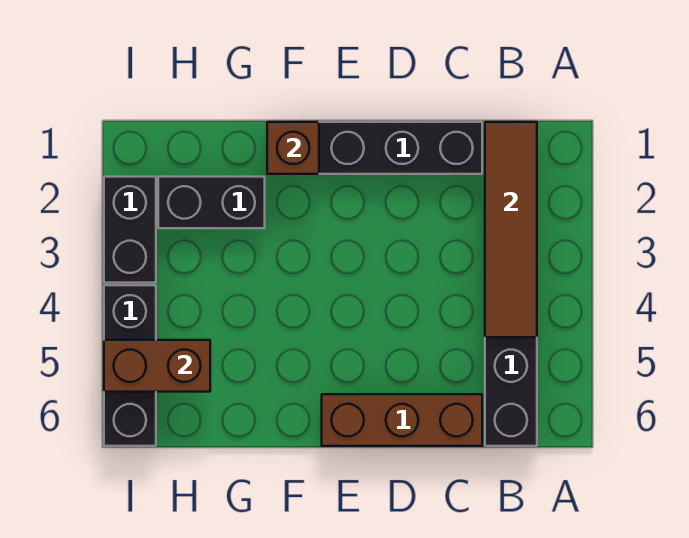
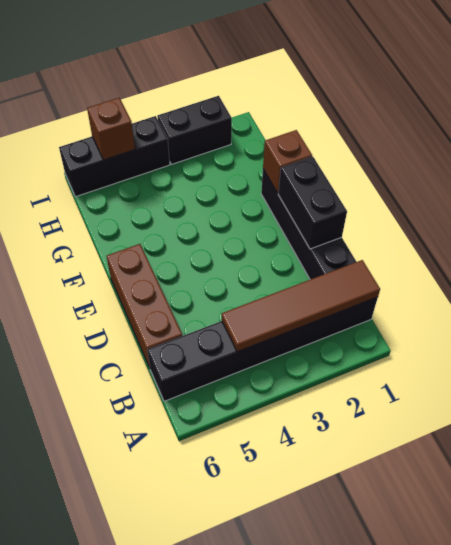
black 1x2 brick [158,177,265,228] -> black 1x2 brick moved to [278,157,347,249]
brown 1x2 brick [104,340,210,392] -> brown 1x1 brick [87,98,135,160]

